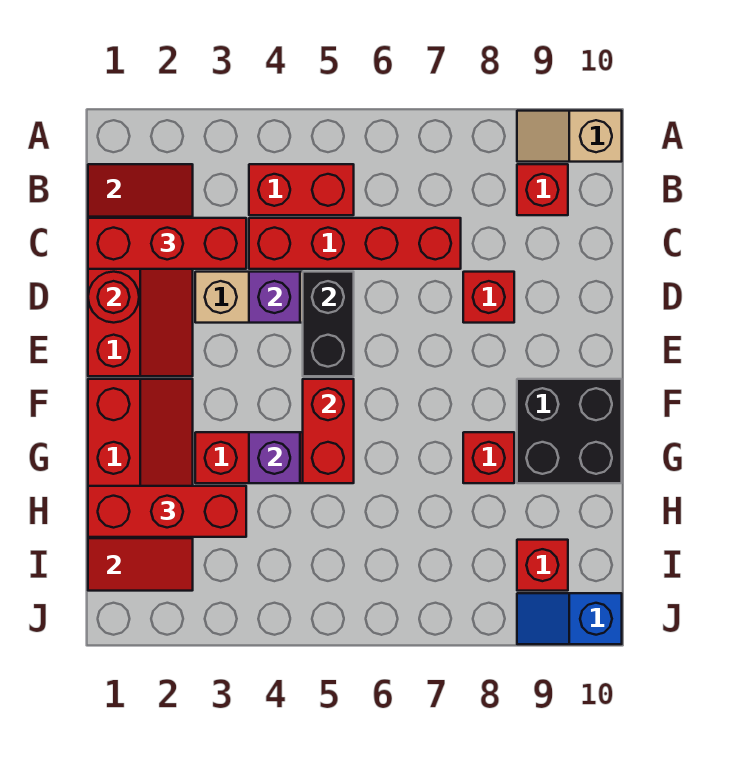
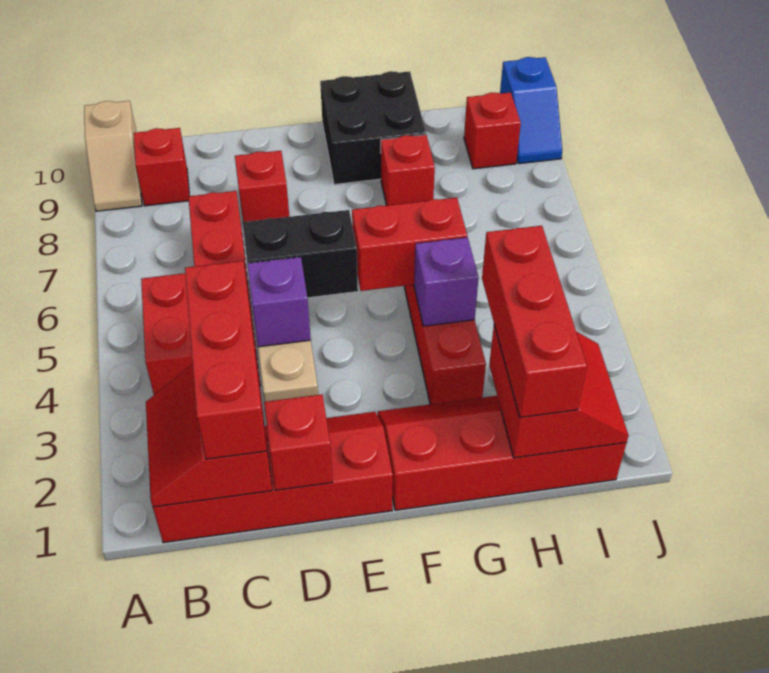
red 1x1 round brick [88,272,139,323] -> red 1x1 brick [264,394,333,490]

